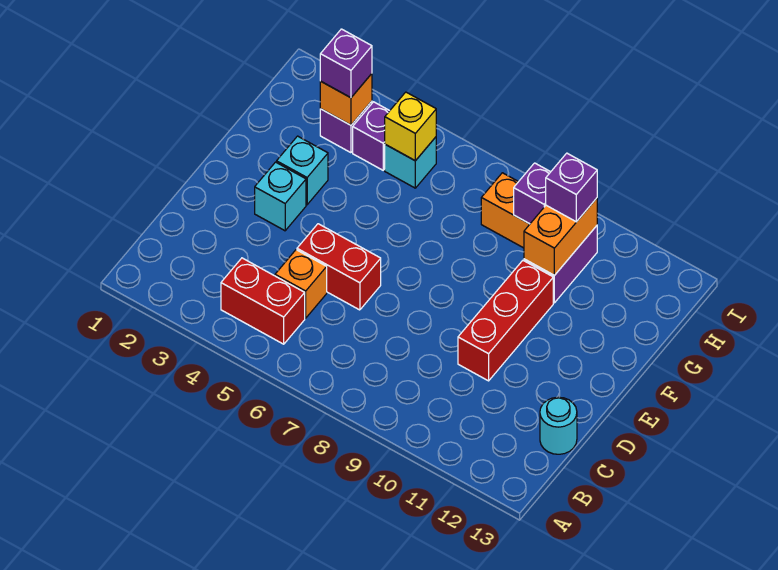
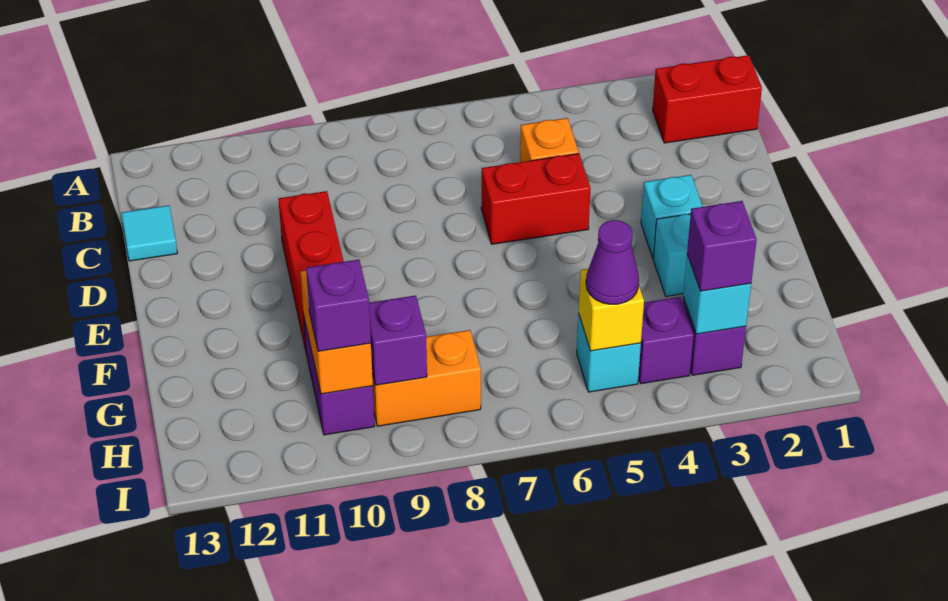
red 1x2 brick [221,258,305,344] -> red 1x2 brick moved to [653,55,762,143]
cyan 1x1 round brick [540,397,577,454] -> cyan 1x1 tile [121,205,177,261]
orange 1x1 brick [320,74,372,125] -> cyan 1x1 brick [683,254,751,334]
none -> purple 1x1 cone [586,220,639,304]

